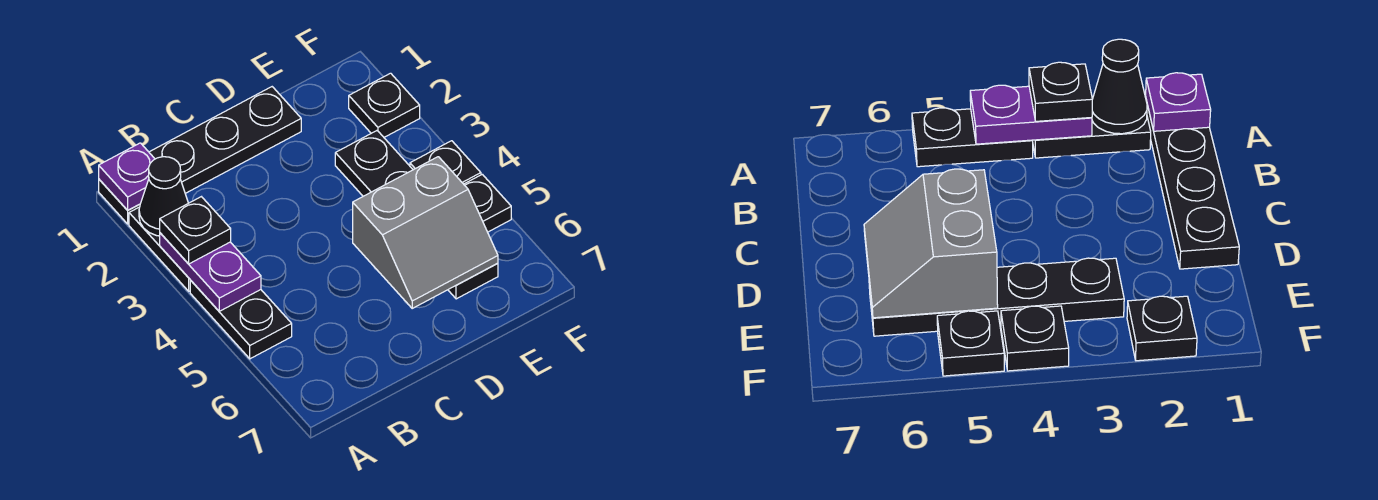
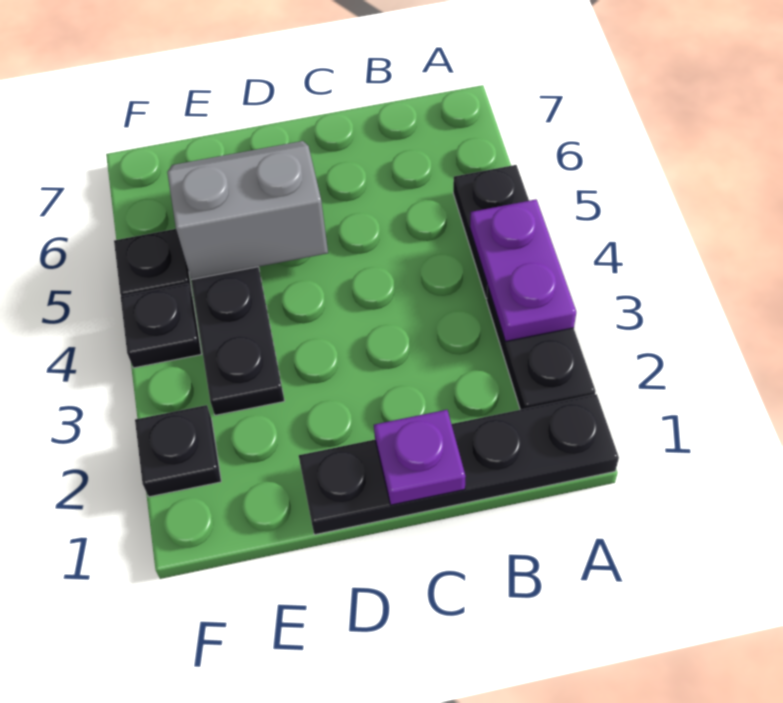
purple 1x1 plate [99,143,155,210] -> purple 1x1 plate moved to [374,410,466,505]
black 1x1 cone [139,157,188,236] -> none
black 1x1 plate [160,197,231,264] -> none

